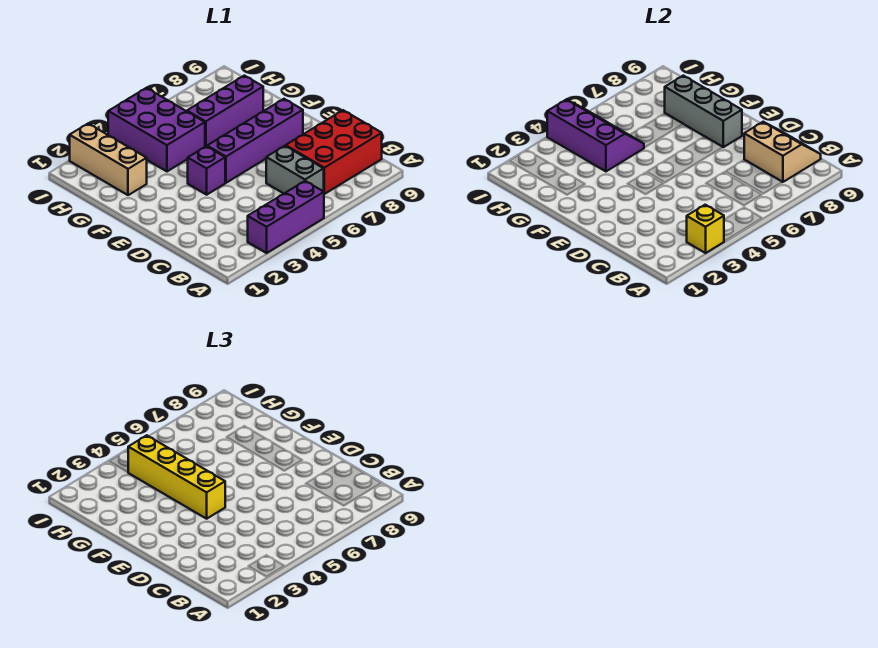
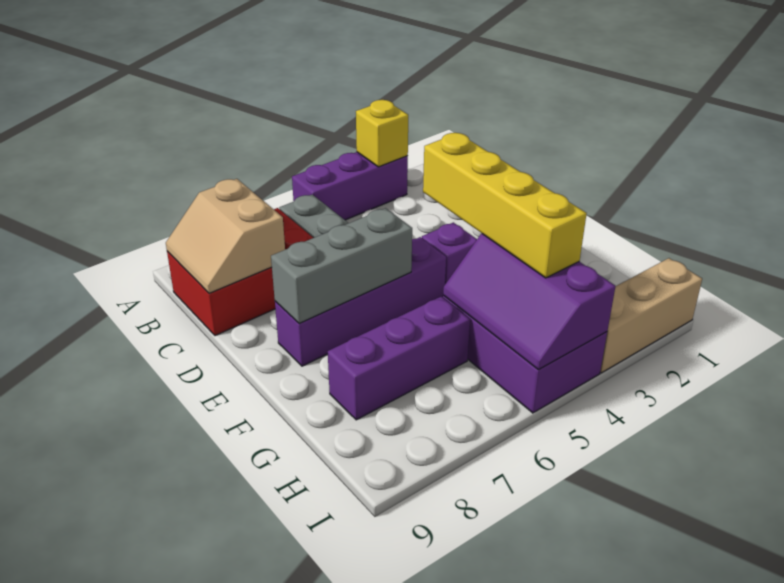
grey 1x3 brick [665,76,742,147] -> grey 1x3 brick turned to [271,208,412,324]
tan 1x3 brick [70,124,147,195] -> tan 1x3 brick turned to [600,258,702,373]

